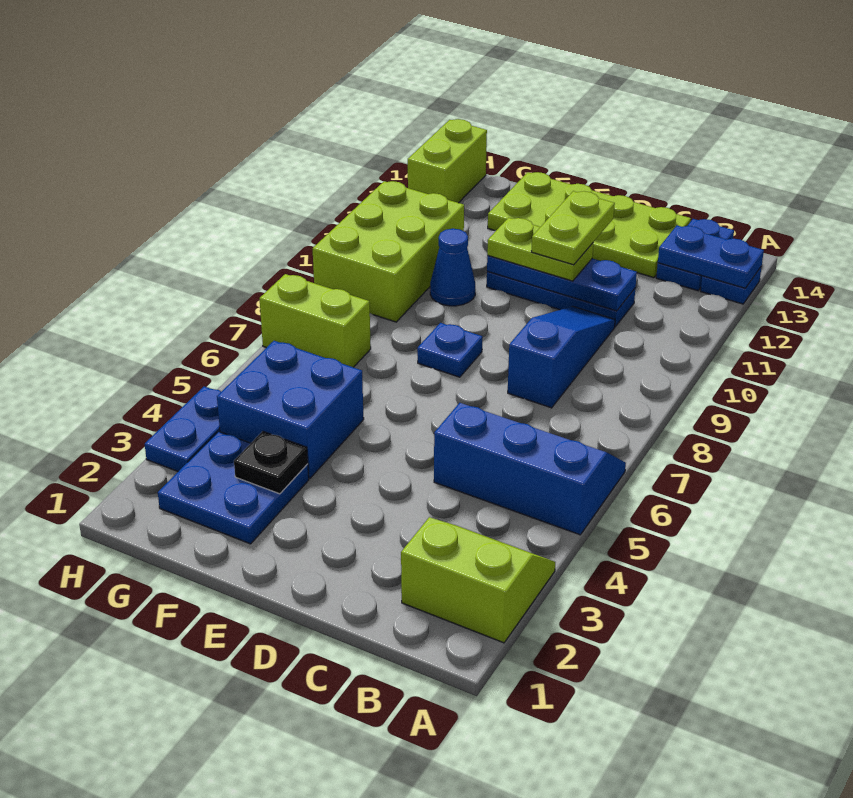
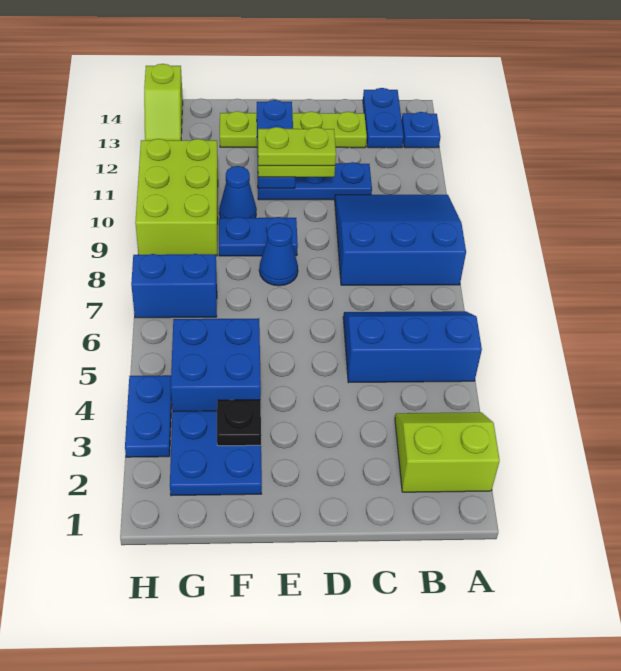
blue 1x2 plate [658,226,764,288] -> blue 1x2 plate moved to [219,217,298,256]
blue 1x3 slope [508,306,615,408] -> blue 3x3 slope [335,195,466,285]
blue 1x3 plate [487,256,637,311] -> blue 1x3 plate turned to [257,100,295,188]
lime 2x4 plate [488,172,691,278] -> lime 1x4 plate [220,111,367,148]
lime 1x2 plate [531,191,615,265] -> lime 1x2 plate turned to [258,127,336,166]
blue 1x1 plate [417,323,482,377] -> blue 1x1 cone [259,223,298,286]
lime 1x2 brick [259,274,371,367] -> blue 1x2 brick [131,254,217,318]
lime 1x2 brick [408,119,487,203] -> lime 1x2 slope [144,64,183,140]

